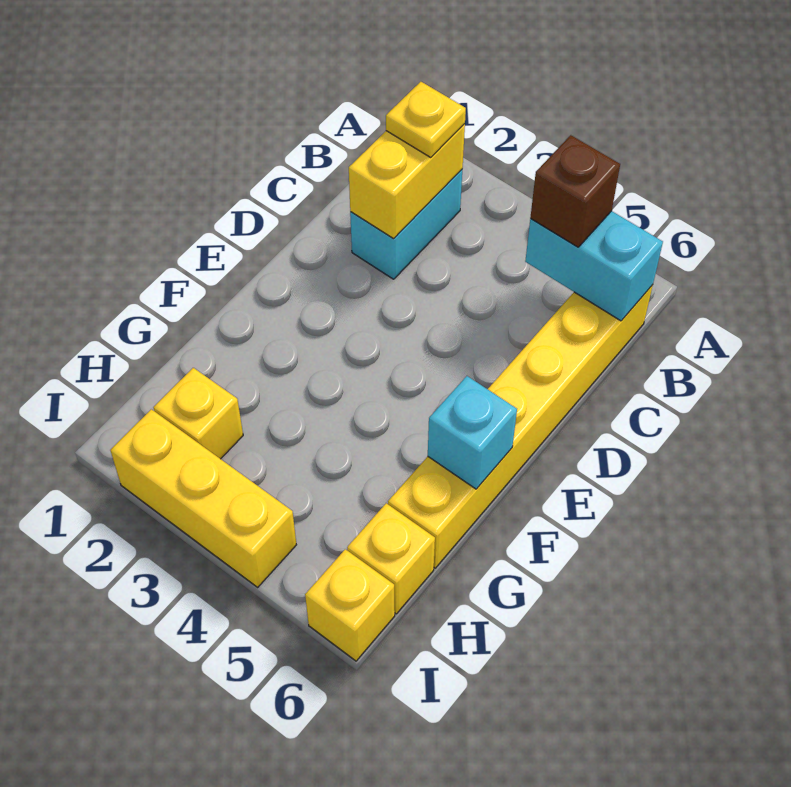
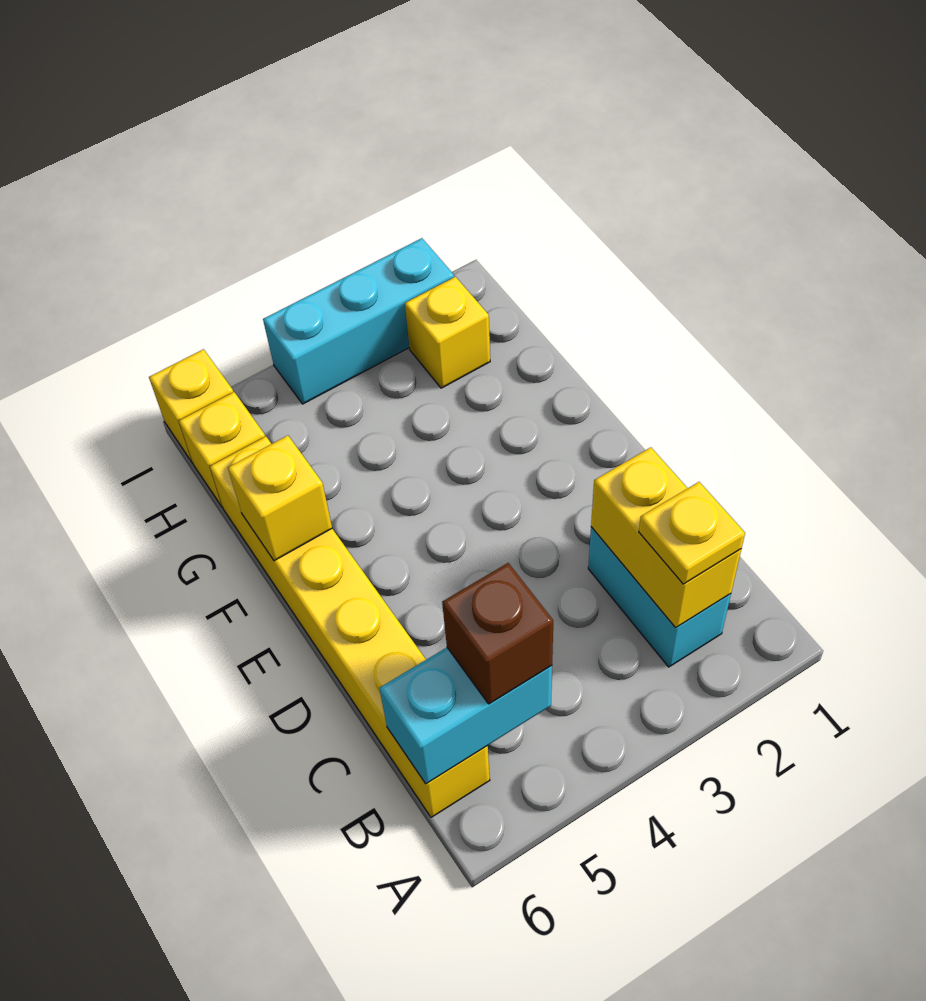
cyan 1x1 brick [428,376,517,489] -> yellow 1x1 brick [228,435,332,561]
yellow 1x3 brick [110,409,296,587] -> cyan 1x3 brick [263,238,454,404]

